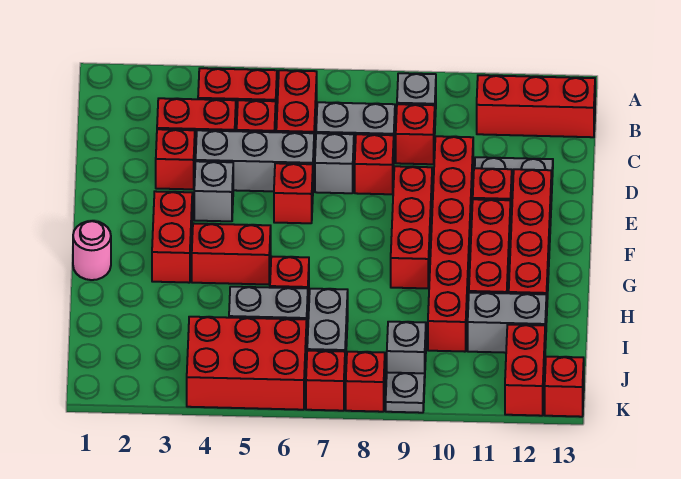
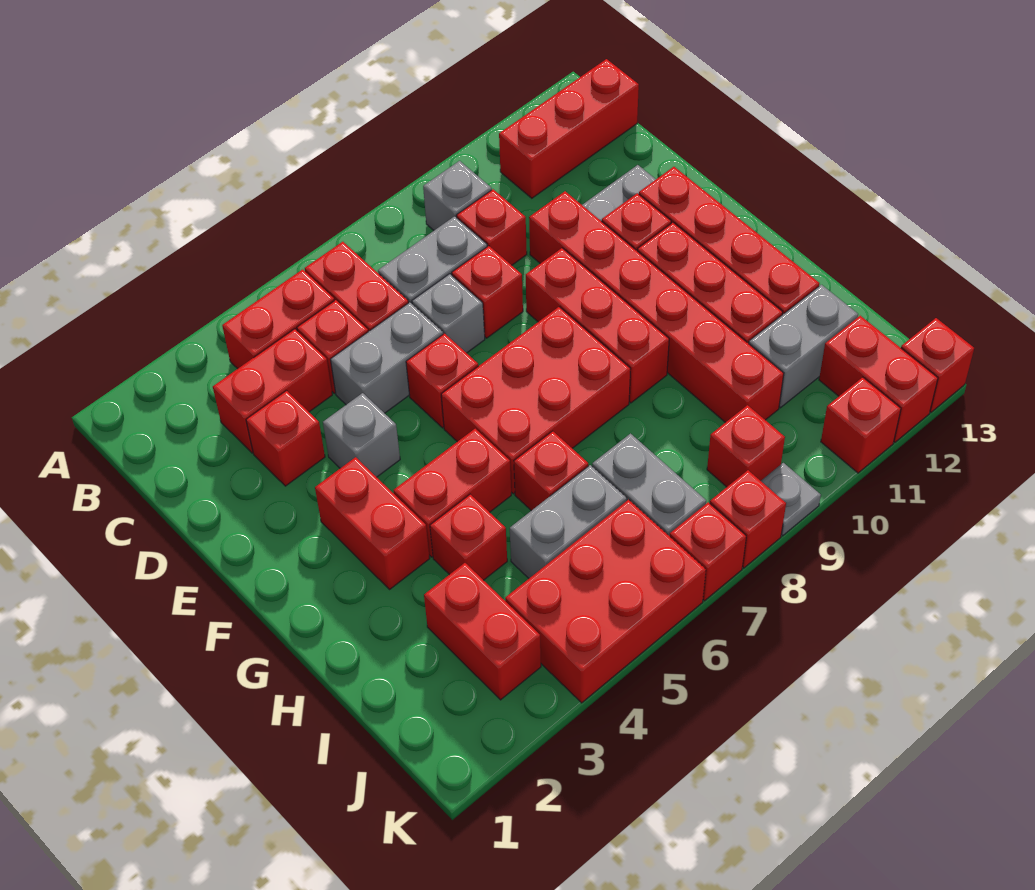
grey 1x3 brick [196,130,314,191] -> grey 1x2 brick [330,302,443,413]
none -> red 2x3 brick [441,307,630,494]
pink 1x1 round brick [73,221,111,280] -> none
none -> red 1x1 brick [430,494,507,580]
none -> red 1x2 brick [424,563,541,700]
grey 1x1 brick [387,322,426,373] -> red 1x1 brick [707,405,785,487]
none -> red 1x1 brick [821,377,901,473]

